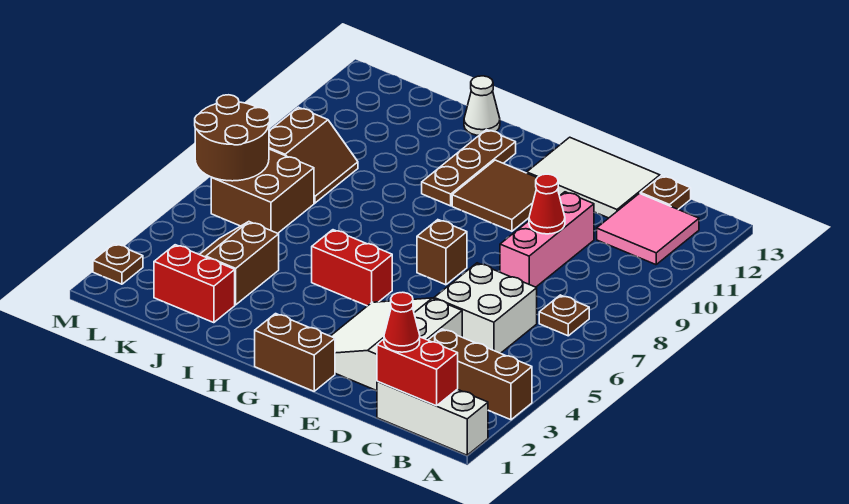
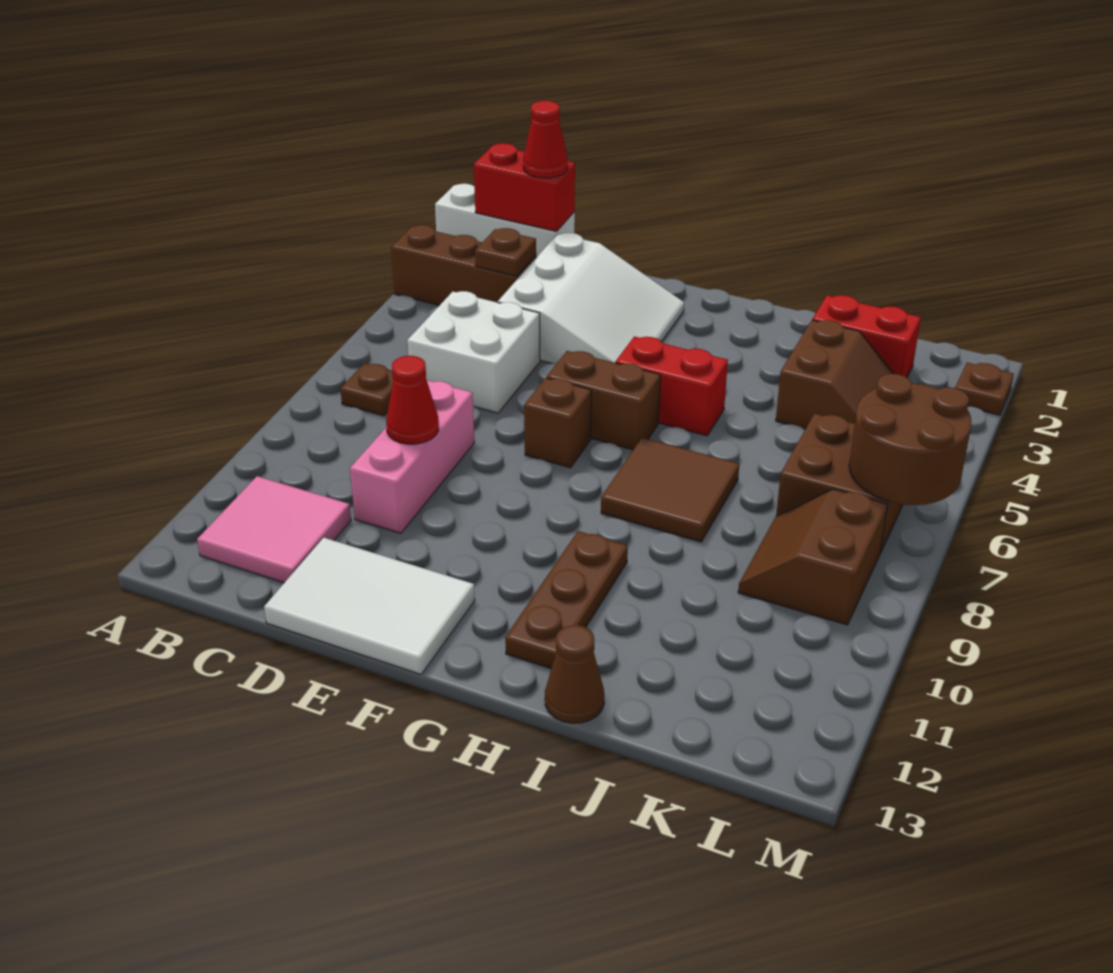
brown 1x1 plate [640,176,691,209] -> brown 1x1 plate moved to [475,228,536,276]
brown 1x2 brick [255,314,335,391] -> brown 1x2 brick moved to [547,351,661,450]
brown 2x2 tile [452,160,537,231] -> brown 2x2 tile moved to [601,438,739,542]
white 1x1 cone [464,76,500,135] -> brown 1x1 cone [545,625,604,723]

